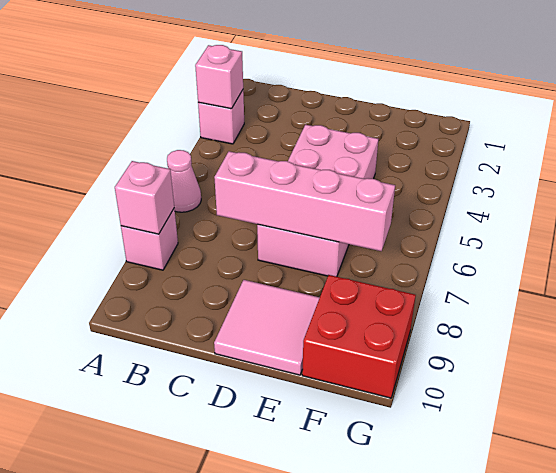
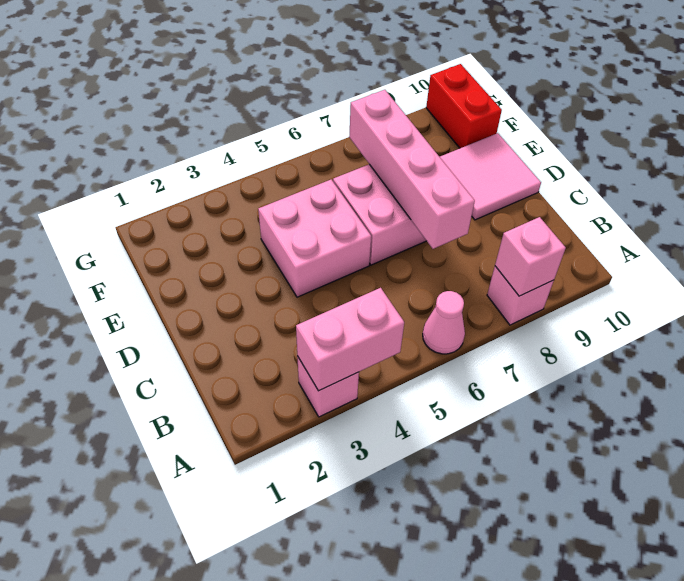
pink 1x1 brick [195,45,243,109] -> pink 1x2 brick [296,288,404,391]
red 2x2 brick [302,275,416,398] -> red 1x2 brick [426,64,502,148]

